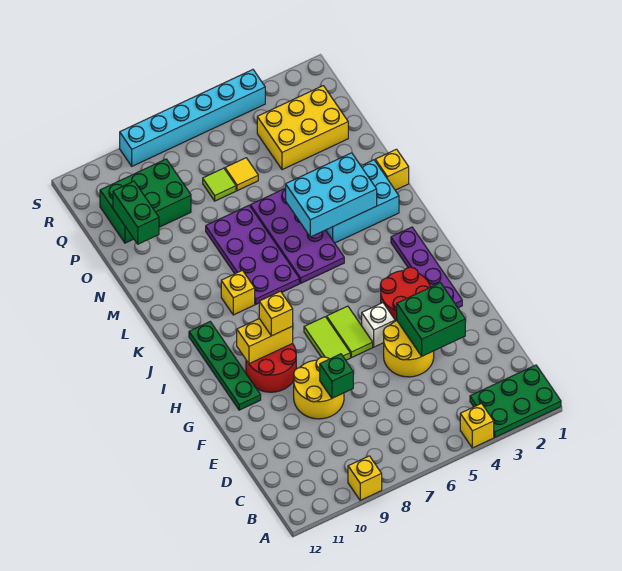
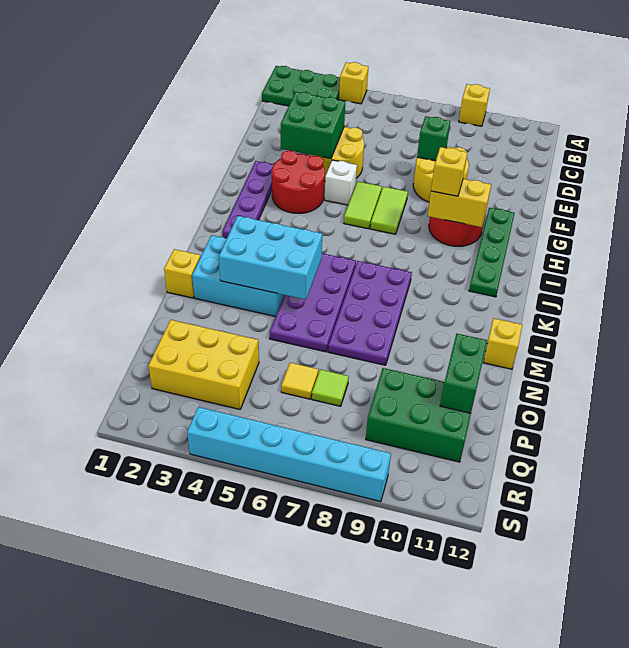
yellow 1x1 brick [221,270,255,315] -> yellow 1x1 brick moved to [483,318,522,369]

